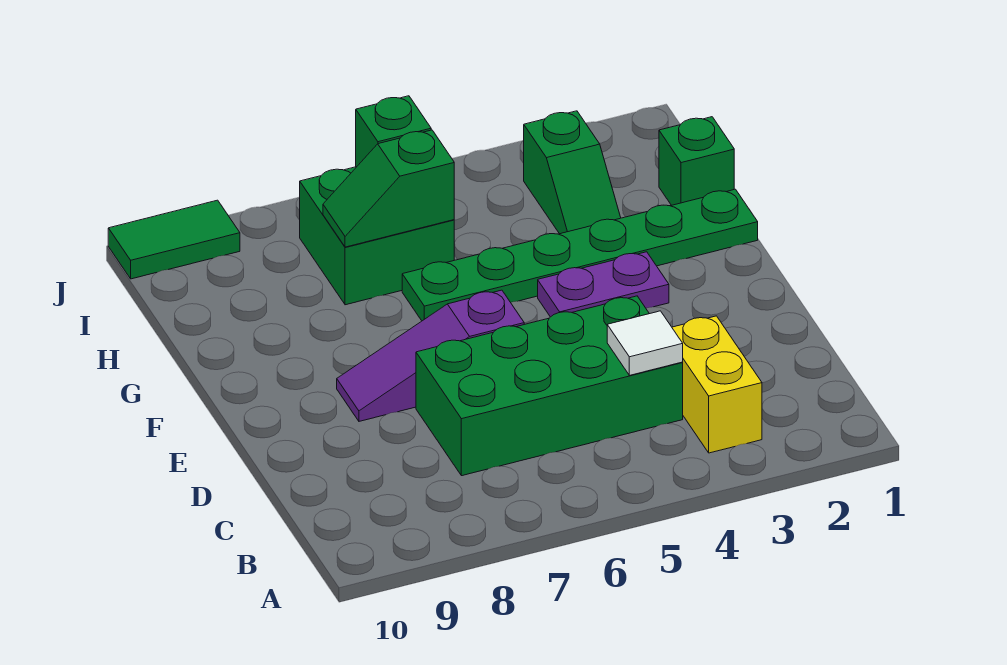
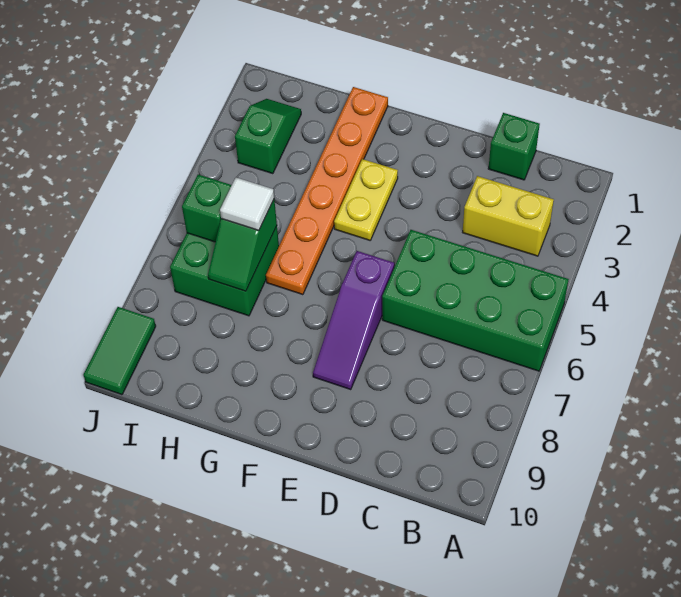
green 2x4 brick [416,296,683,476] -> green 2x4 brick turned to [382,230,569,371]
white 1x1 tile [607,311,683,375] -> white 1x1 tile moved to [220,178,274,230]
purple 1x2 plate [538,252,669,317] -> yellow 1x2 plate [334,159,398,240]
green 1x6 plate [402,189,758,321] -> orange 1x6 plate [266,87,388,295]
green 1x1 brick [659,117,734,205] -> green 1x1 brick moved to [488,113,540,180]
green 1x2 slope [524,111,621,234] -> green 1x2 slope turned to [235,99,301,174]

